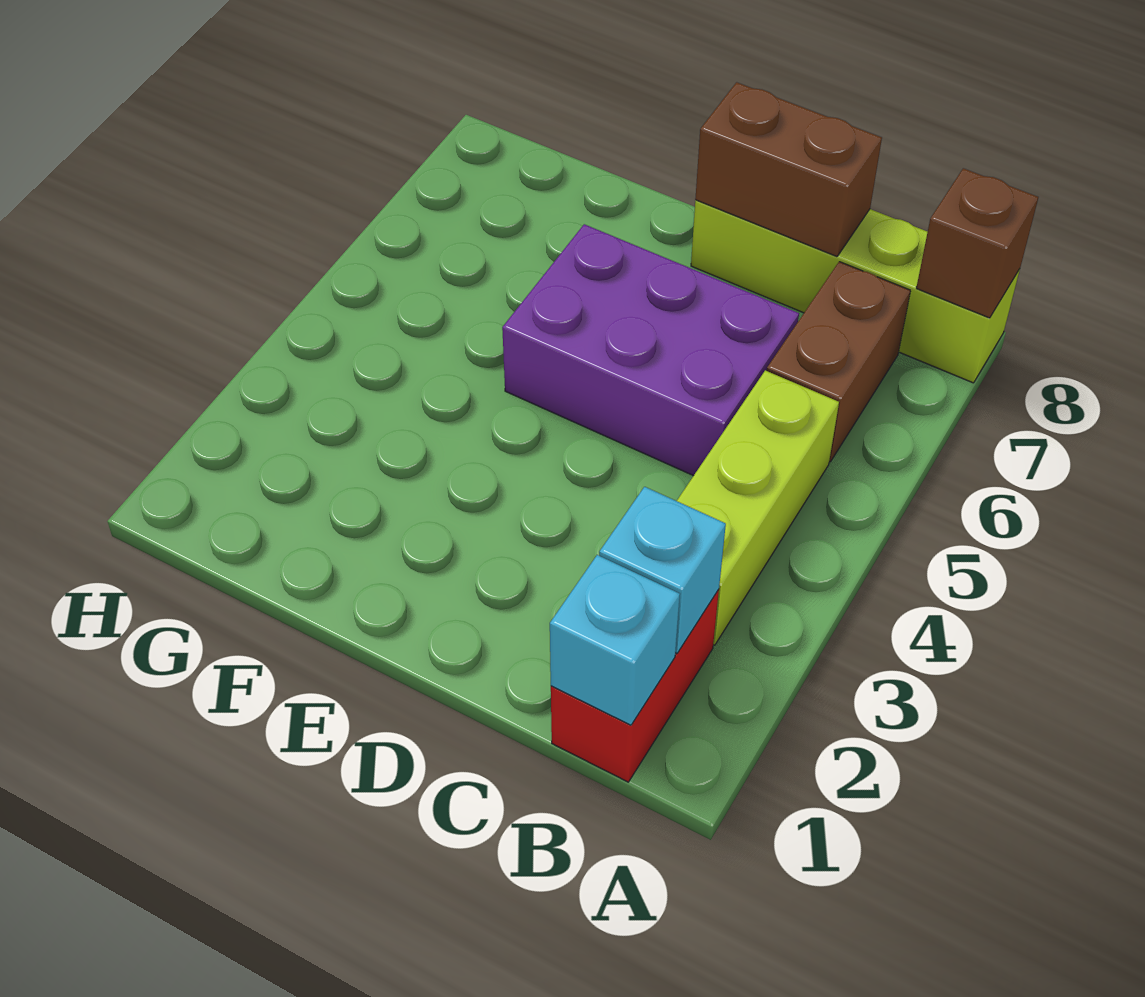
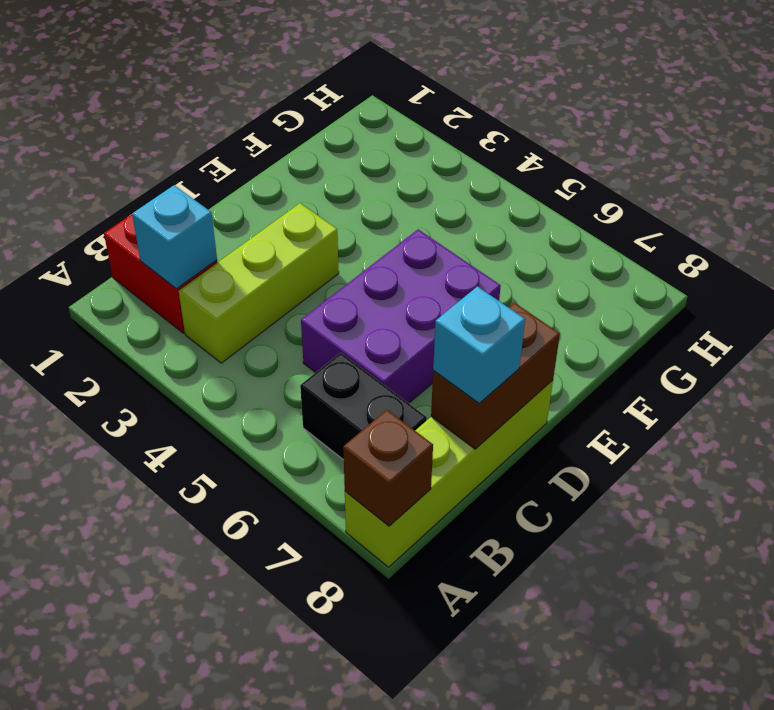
cyan 1x1 brick [550,555,680,725] -> cyan 1x1 brick moved to [433,287,525,403]
lime 1x3 brick [677,370,839,645] -> lime 1x3 brick turned to [179,203,339,363]
brown 1x2 brick [767,262,911,462] -> black 1x2 brick [300,353,427,460]

